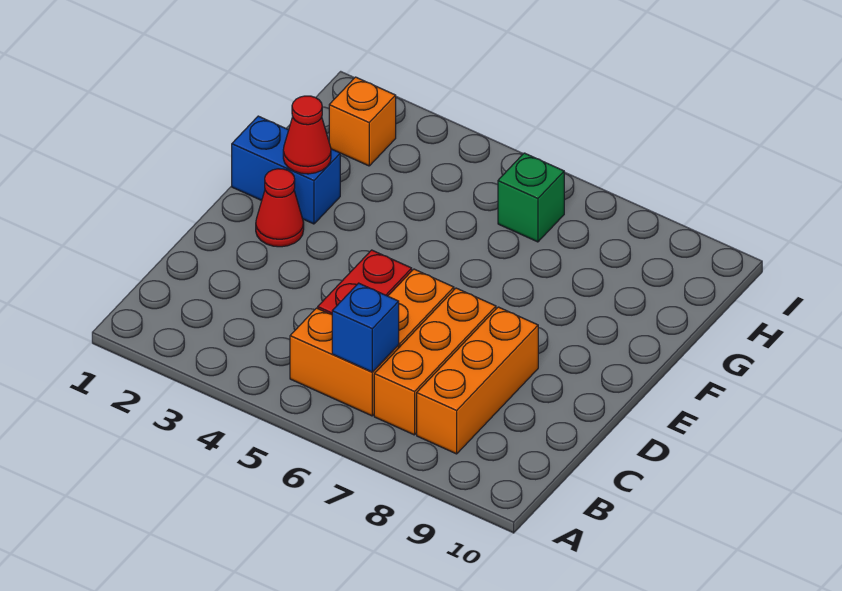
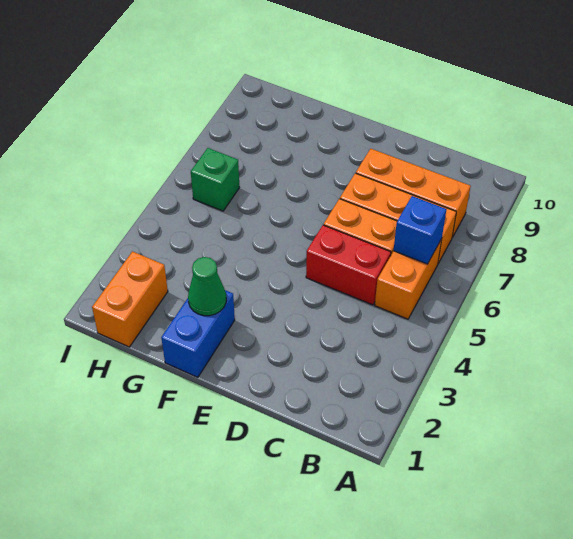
red 1x1 cone [256,169,304,247] -> none
red 1x1 cone [283,96,331,174] -> green 1x1 cone [188,257,226,316]
orange 1x1 brick [329,77,396,166] -> orange 1x2 brick [92,252,168,347]

